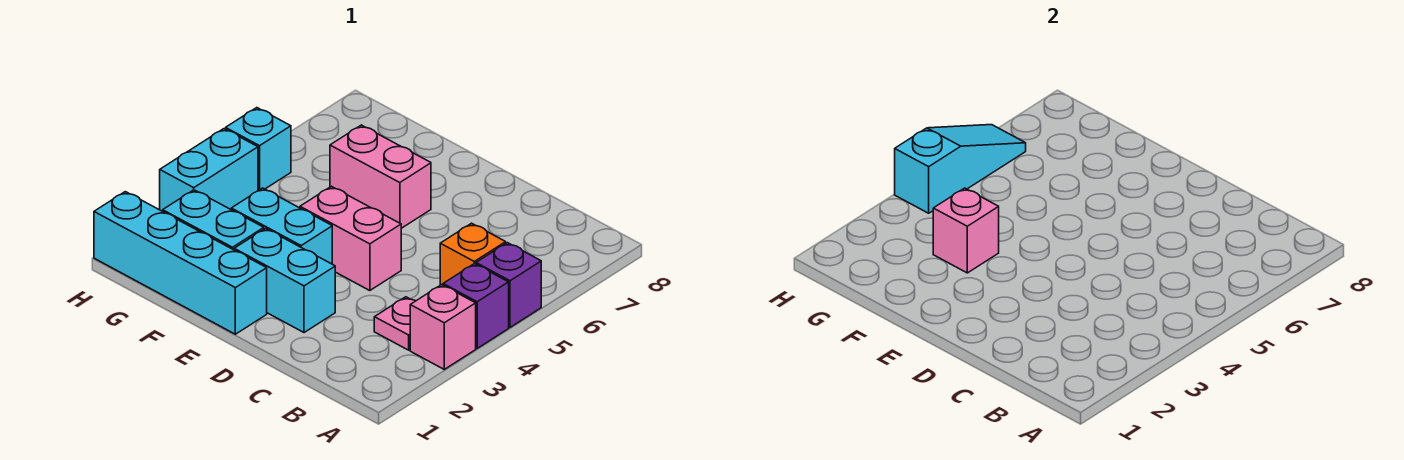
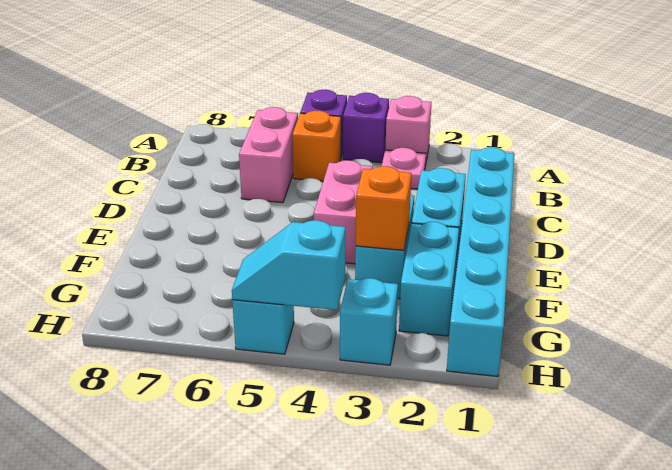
cyan 1x4 brick [94,192,267,334] -> cyan 1x6 brick [447,147,515,376]
pink 1x2 brick [330,125,431,228] -> pink 1x2 brick moved to [239,107,298,203]
pink 1x1 brick [933,188,999,273] -> orange 1x1 brick [356,166,411,250]
cyan 1x2 brick [160,129,258,211] -> cyan 1x1 brick [340,278,398,365]
cyan 1x3 slope [895,125,1026,213] -> cyan 1x2 slope [232,220,345,310]

